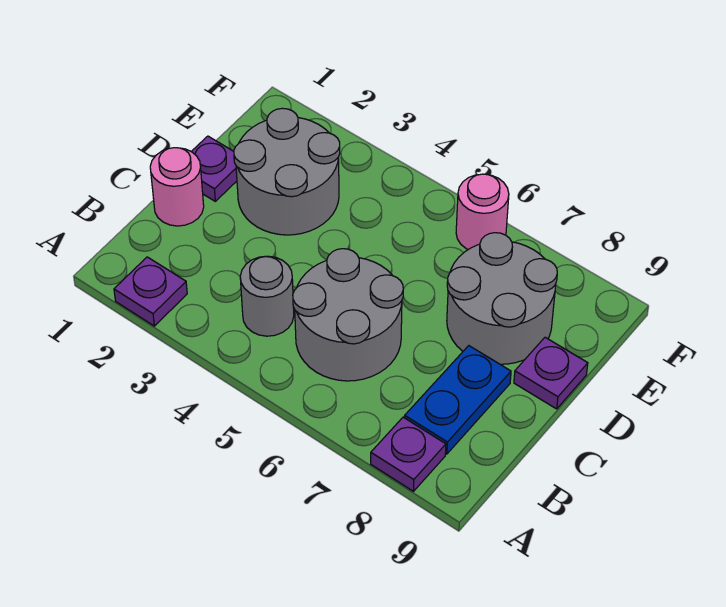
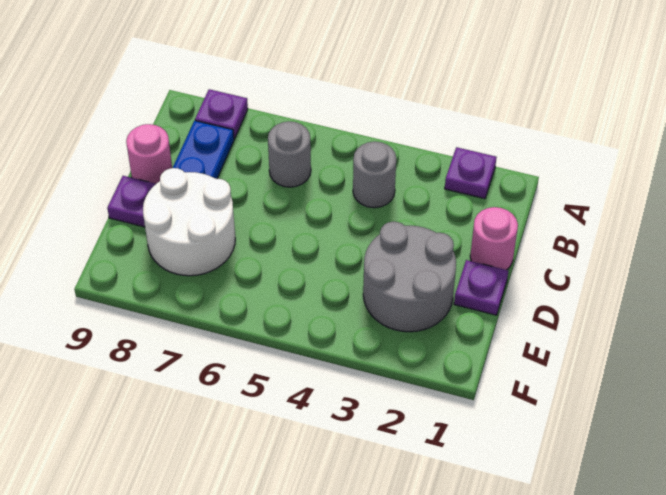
grey 2x2 round brick [293,249,403,381] -> grey 1x1 round brick [268,121,311,187]
grey 2x2 round brick [447,233,557,364] -> white 2x2 round brick [143,168,235,276]
pink 1x1 round brick [456,174,509,250] -> pink 1x1 round brick moved to [126,124,172,184]

